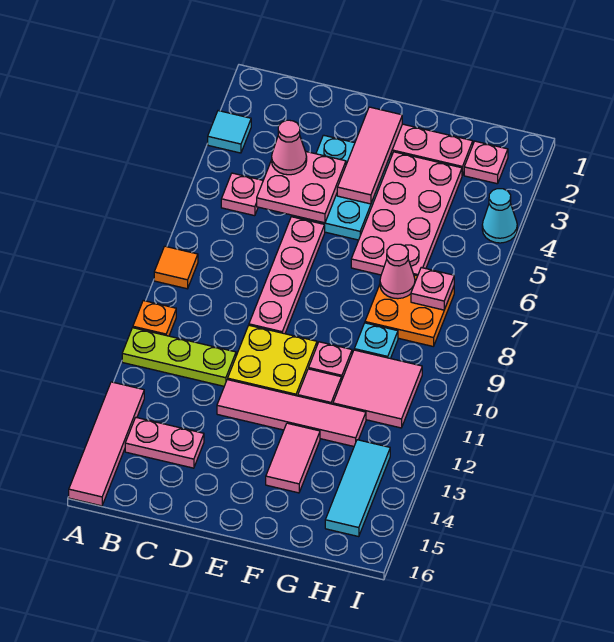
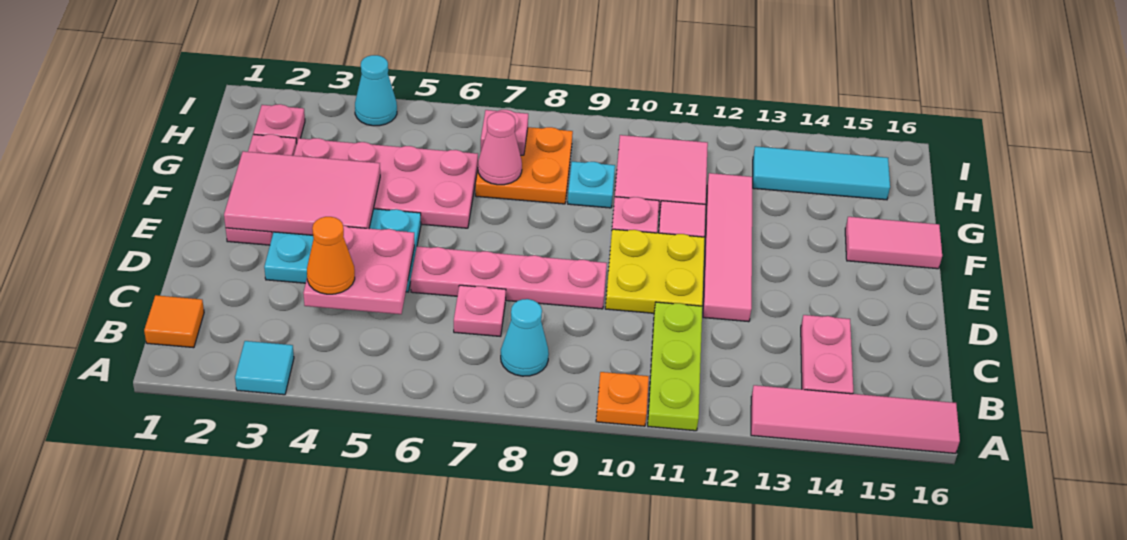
orange 1x1 tile [154,246,198,289] -> orange 1x1 tile moved to [144,295,204,348]
pink 1x1 plate [221,173,263,216] -> pink 1x1 plate moved to [454,285,506,337]
none -> cyan 1x1 cone [501,299,549,376]
pink 1x1 cone [272,120,307,175] -> orange 1x1 cone [307,217,355,294]
pink 1x3 tile [337,107,402,204] -> pink 2x3 tile [224,151,380,235]
pink 1x2 tile [266,423,320,493] -> pink 1x2 tile moved to [845,217,942,269]

